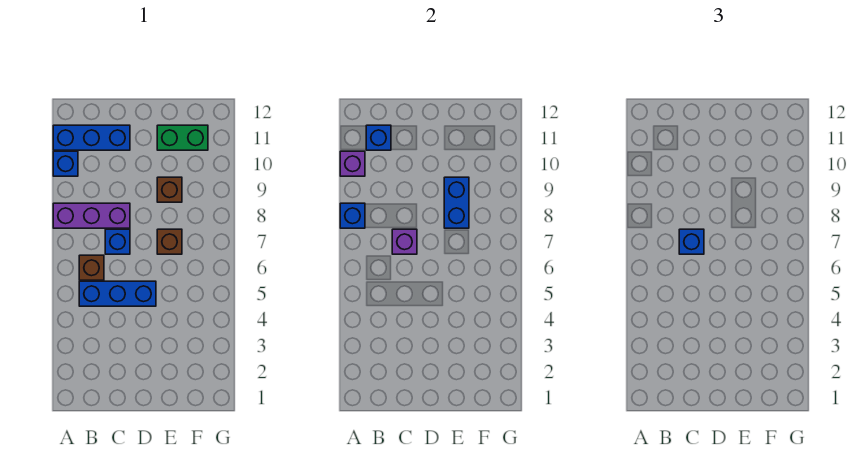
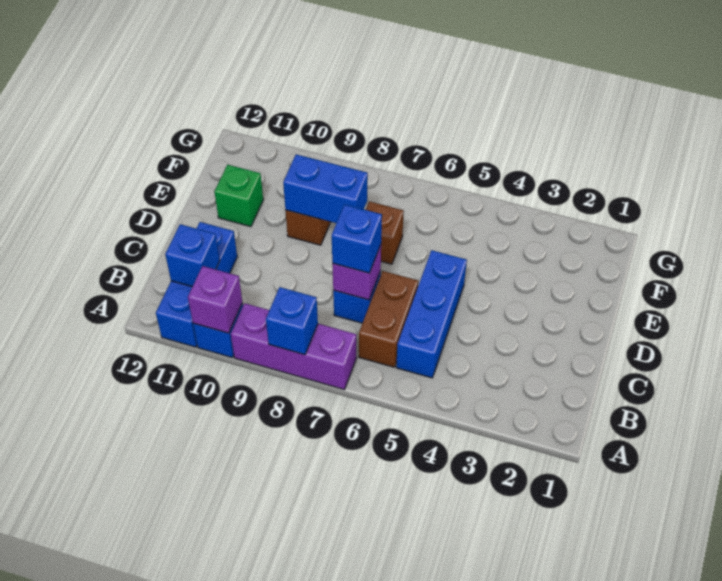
purple 1x3 brick [53,203,130,228] -> purple 1x3 brick turned to [231,303,356,390]
brown 1x1 brick [79,255,104,280] -> brown 1x2 brick [359,271,418,367]
green 1x2 brick [157,125,208,150] -> green 1x1 brick [214,165,263,227]

